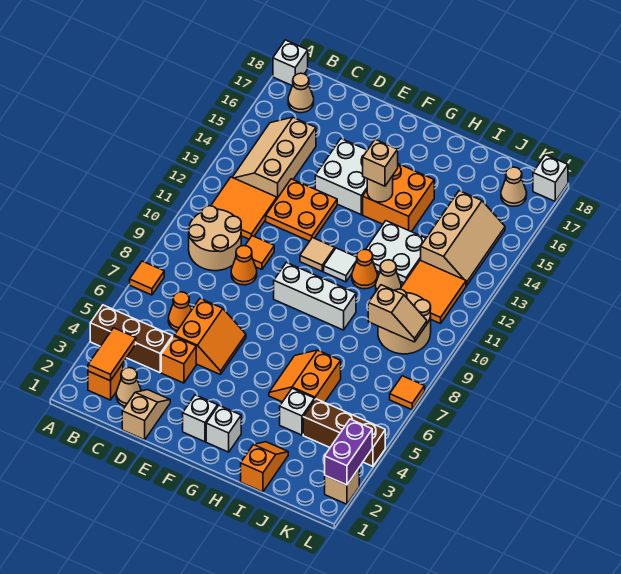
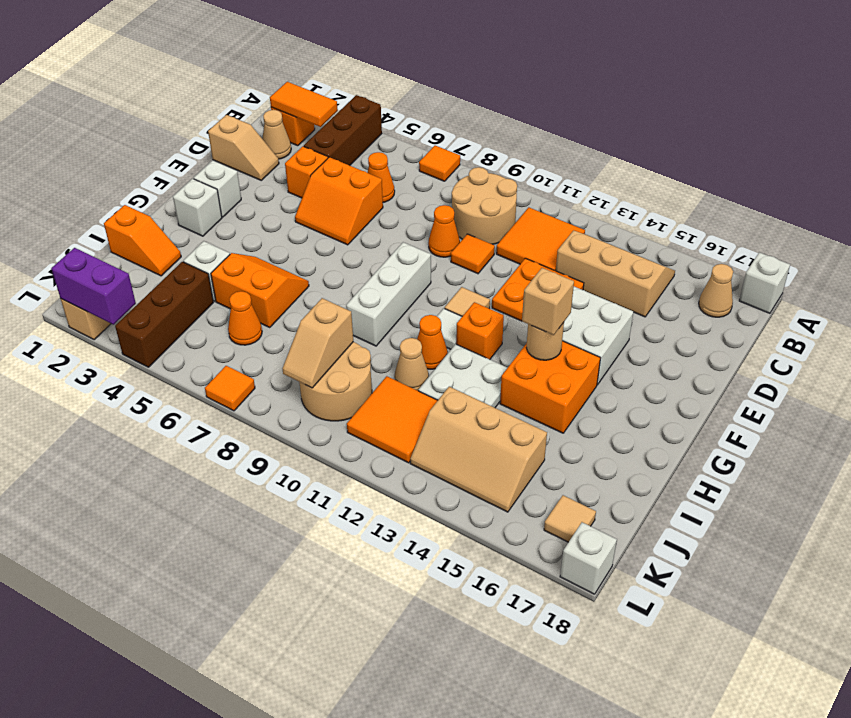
none -> orange 1x1 brick [456,302,504,359]
none -> orange 1x1 cone [228,291,262,345]
tan 1x1 cone [501,167,527,206] -> tan 1x1 tile [544,495,596,542]

